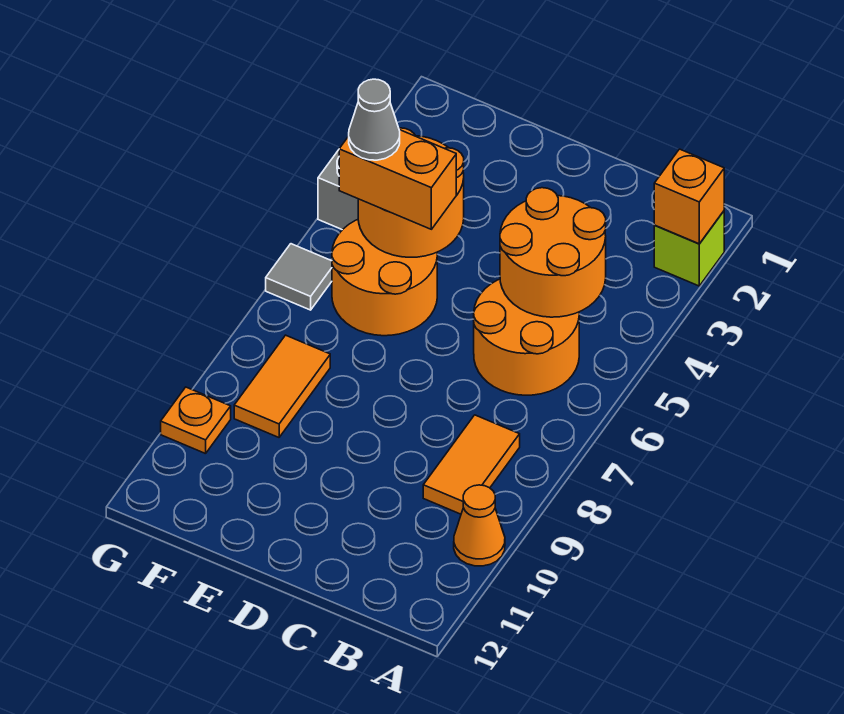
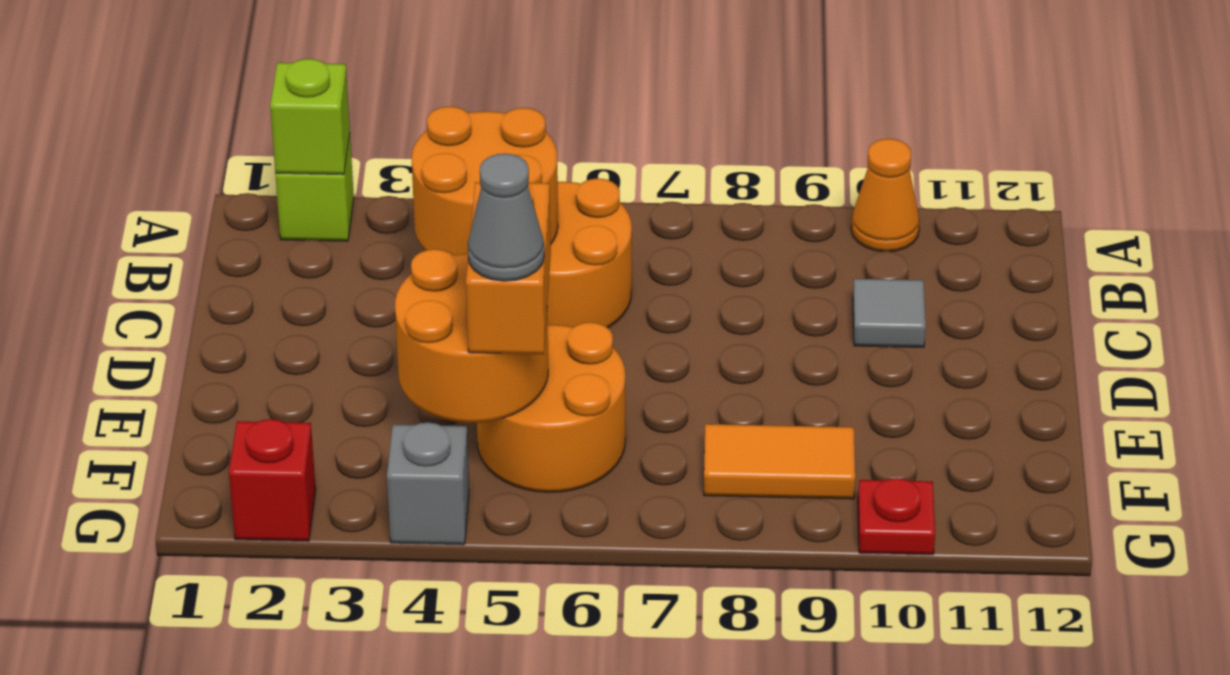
orange 1x1 brick [654,149,724,244] -> lime 1x1 brick [270,59,350,174]
orange 1x2 tile [423,415,520,514] -> none
none -> red 1x1 brick [229,419,316,541]
grey 1x1 tile [266,244,332,310] -> grey 1x1 tile moved to [853,279,926,347]
orange 1x1 plate [161,387,231,454] -> red 1x1 plate [858,478,935,555]

